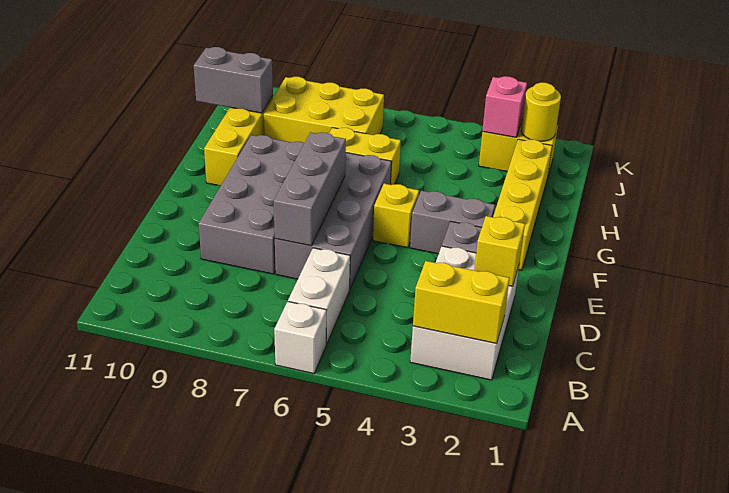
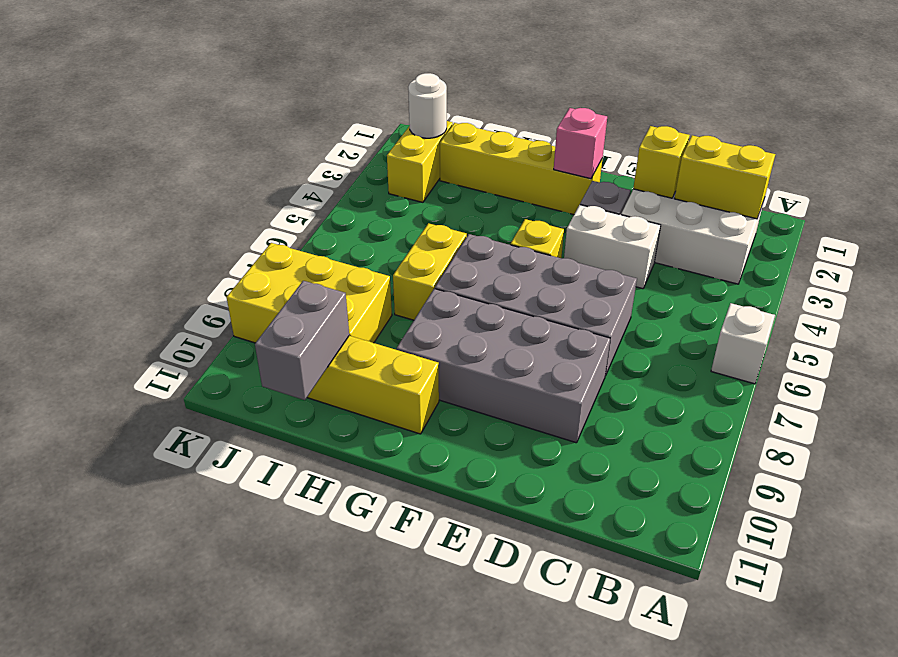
yellow 1x2 brick [413,261,509,344] -> yellow 1x2 brick turned to [674,135,775,219]
white 1x2 brick [288,248,350,344] -> white 1x2 brick moved to [564,205,661,289]
grey 1x3 brick [274,132,346,246] -> none
grey 1x2 brick [410,191,495,254] -> none
yellow 2x3 brick [264,77,384,143] -> yellow 2x3 brick turned to [226,243,392,343]
yellow 1x1 round brick [521,83,561,141] -> white 1x1 round brick [408,73,447,138]
pink 1x1 brick [482,76,527,137] -> pink 1x1 brick moved to [554,108,607,179]

